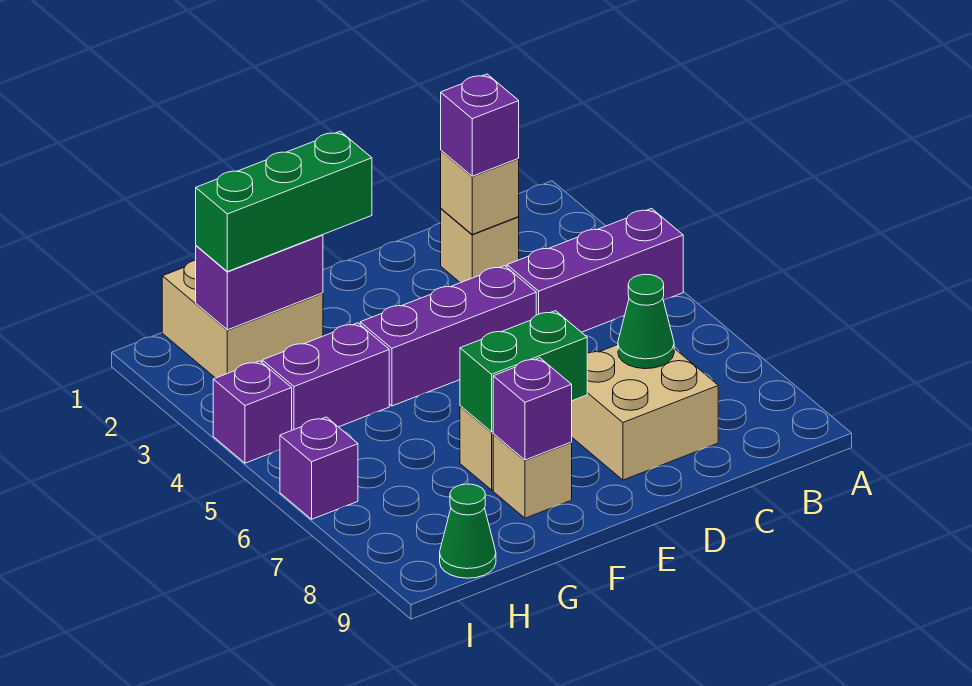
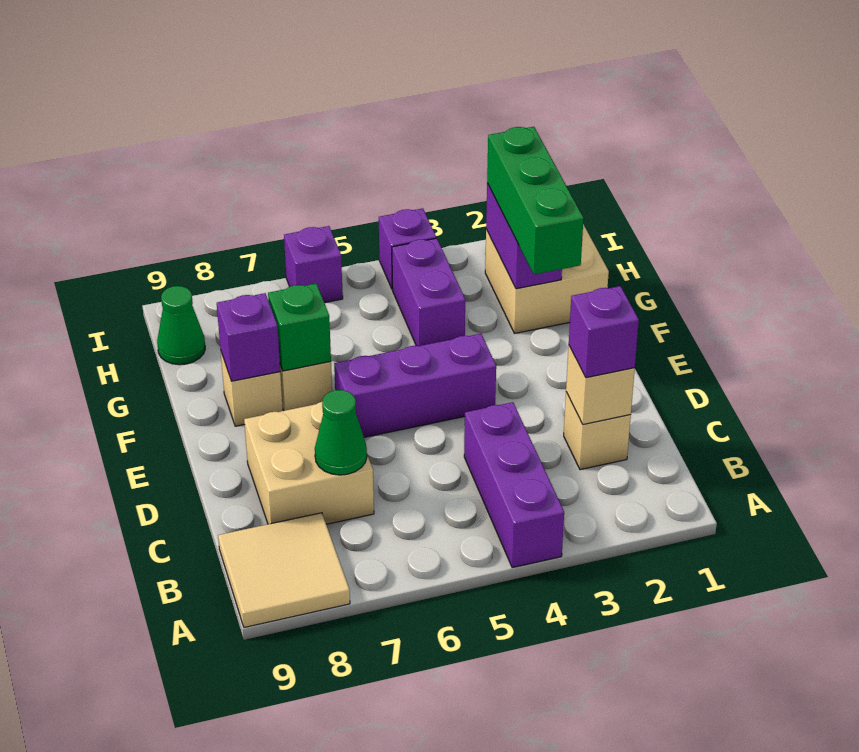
none -> tan 2x2 tile [218,513,350,628]
purple 1x3 brick [360,266,536,406] -> purple 1x3 brick turned to [334,334,496,437]
green 1x2 brick [460,311,587,432] -> green 1x1 brick [268,283,331,371]

